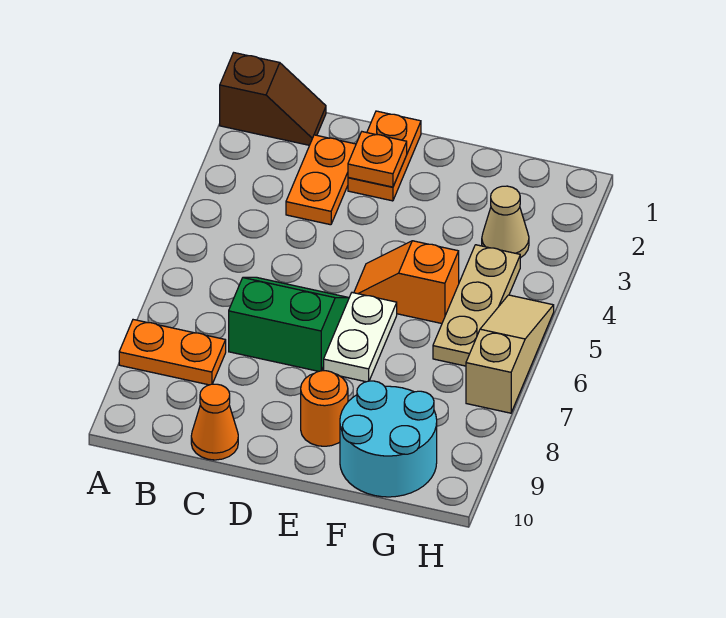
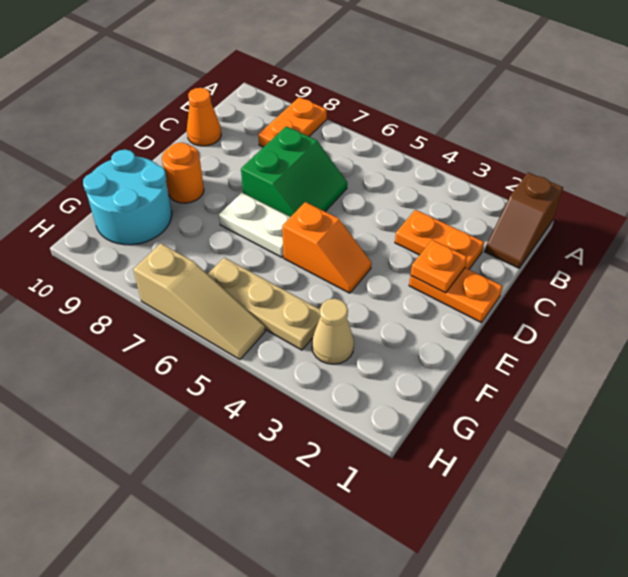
orange 1x2 slope [354,241,459,324] -> orange 1x2 slope turned to [282,202,371,293]

